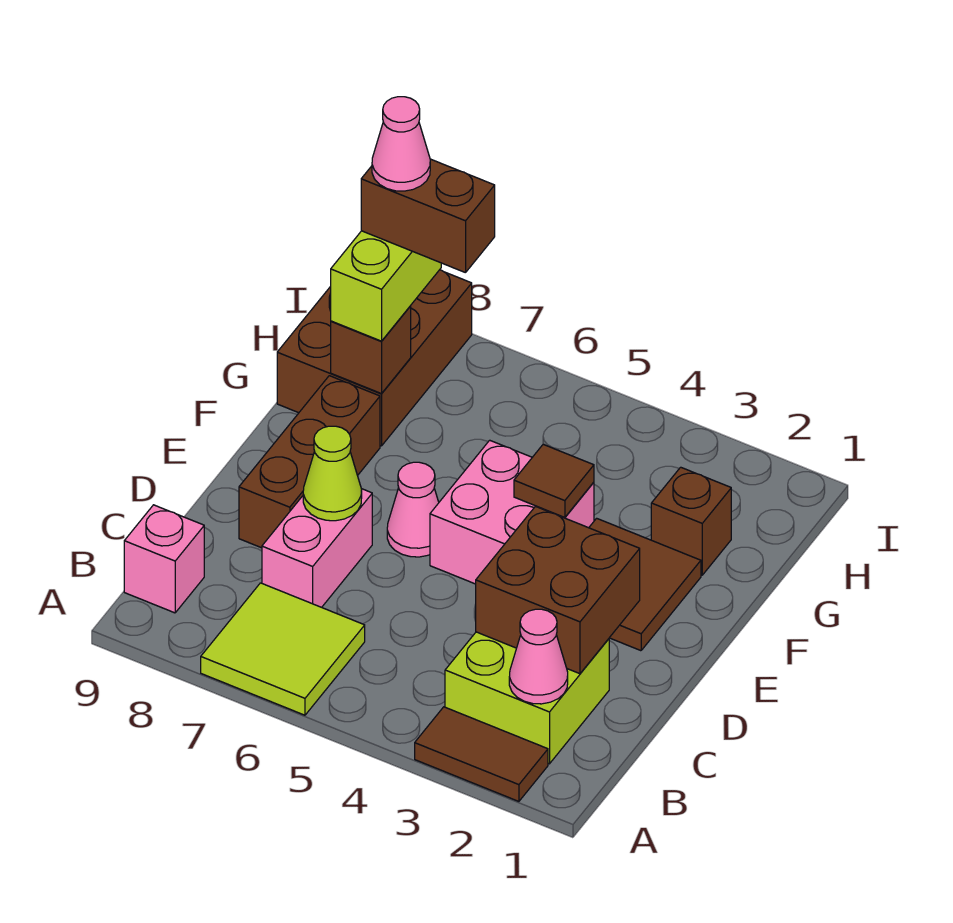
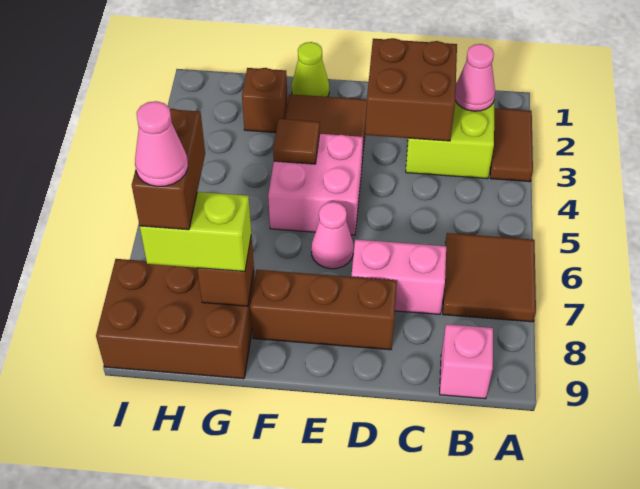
lime 2x2 tile [201,583,365,715] -> brown 2x2 tile [443,233,536,322]
lime 1x1 cone [303,426,362,521] -> lime 1x1 cone moved to [292,42,329,97]

